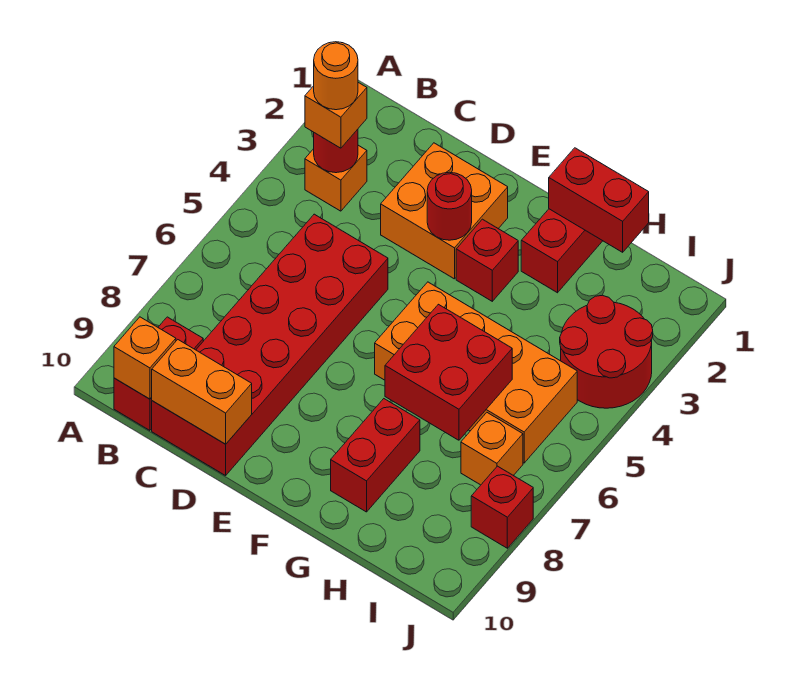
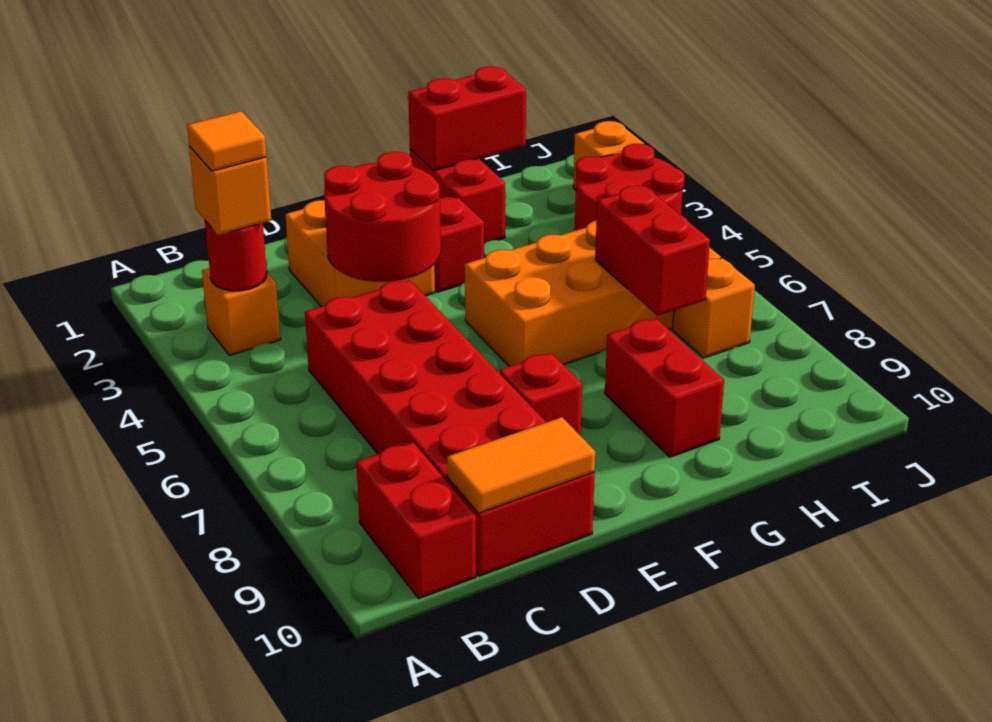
orange 1x1 round brick [314,42,358,110] -> orange 1x1 tile [187,111,266,171]
orange 1x1 brick [114,317,176,399] -> orange 1x1 brick moved to [573,121,644,190]
orange 1x2 brick [151,340,252,444] -> orange 1x2 tile [447,417,595,513]
red 1x1 round brick [427,172,472,240] -> red 2x2 round brick [324,152,441,282]
red 2x2 brick [385,304,512,440] -> red 1x2 brick [595,186,710,316]
red 1x1 brick [471,466,533,548] -> red 1x1 brick moved to [500,353,582,436]

